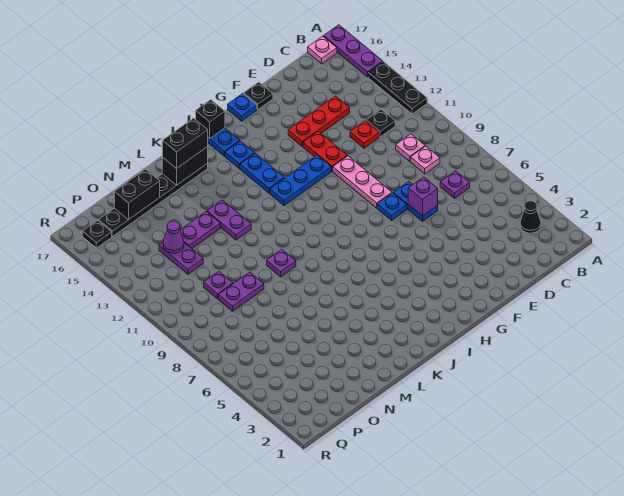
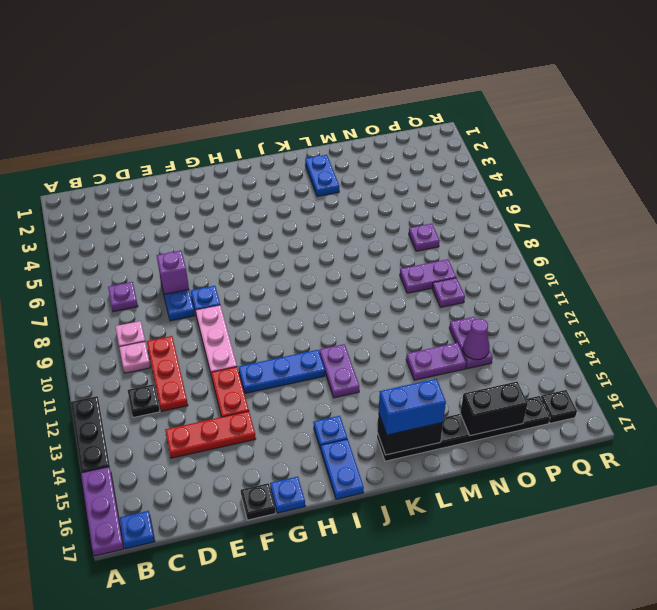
black 1x1 cone [520,201,541,233] -> none
pink 1x1 plate [308,36,337,64] -> blue 1x1 plate [120,511,155,549]
red 1x1 plate [350,121,379,148] -> red 1x3 plate [147,336,188,411]
blue 1x2 plate [240,153,284,193] -> blue 1x2 plate moved to [305,155,339,197]
black 1x1 brick [196,100,225,139] -> none
black 1x2 brick [162,118,208,169] -> blue 1x2 brick [379,379,446,435]
purple 1x1 plate [267,249,296,277] -> purple 1x1 plate moved to [409,224,440,251]
purple 1x2 plate [207,200,251,240] -> purple 1x2 plate moved to [319,344,359,398]

